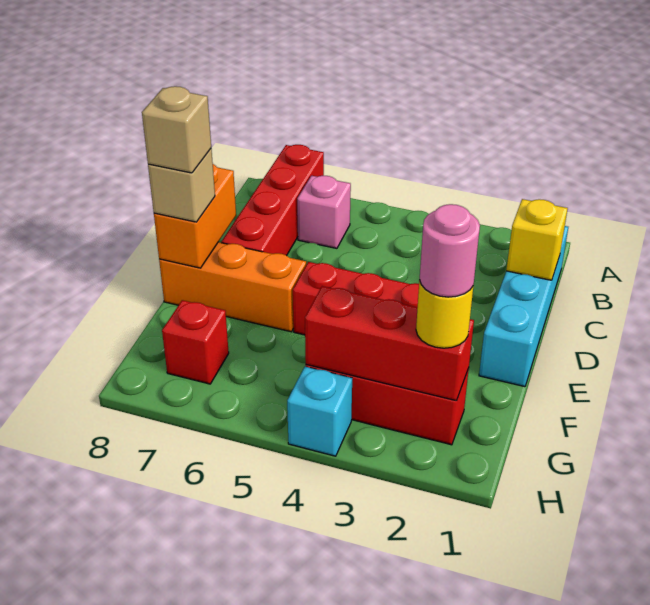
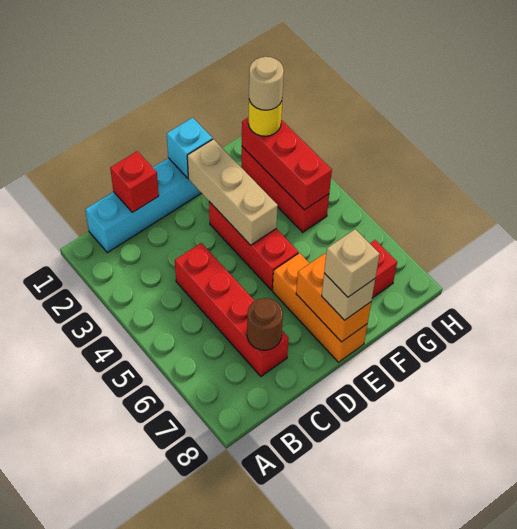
red 1x4 brick [221,145,324,256] -> red 1x4 brick turned to [175,243,289,376]
pink 1x1 brick [297,176,351,248] -> none
yellow 1x1 brick [506,199,568,280] -> red 1x1 brick [110,151,159,212]
none -> brown 1x1 round brick [247,298,283,350]
orange 1x2 brick [154,164,236,268] -> orange 1x2 brick turned to [296,254,371,342]
none -> tan 1x3 brick [187,139,278,245]
pink 1x1 round brick [420,204,480,297] -> tan 1x1 round brick [249,57,284,110]
cyan 1x1 brick [287,367,352,456] -> cyan 1x1 brick moved to [167,118,213,178]

